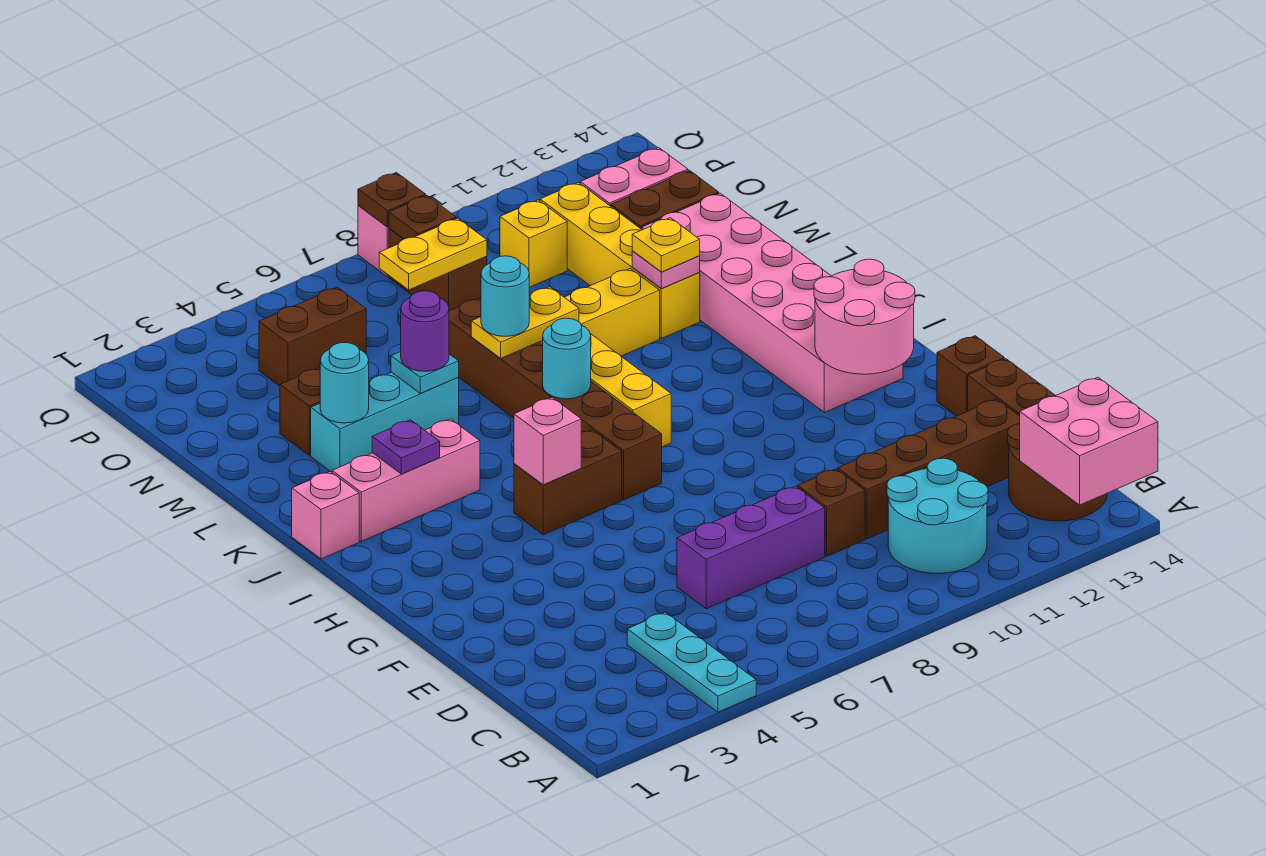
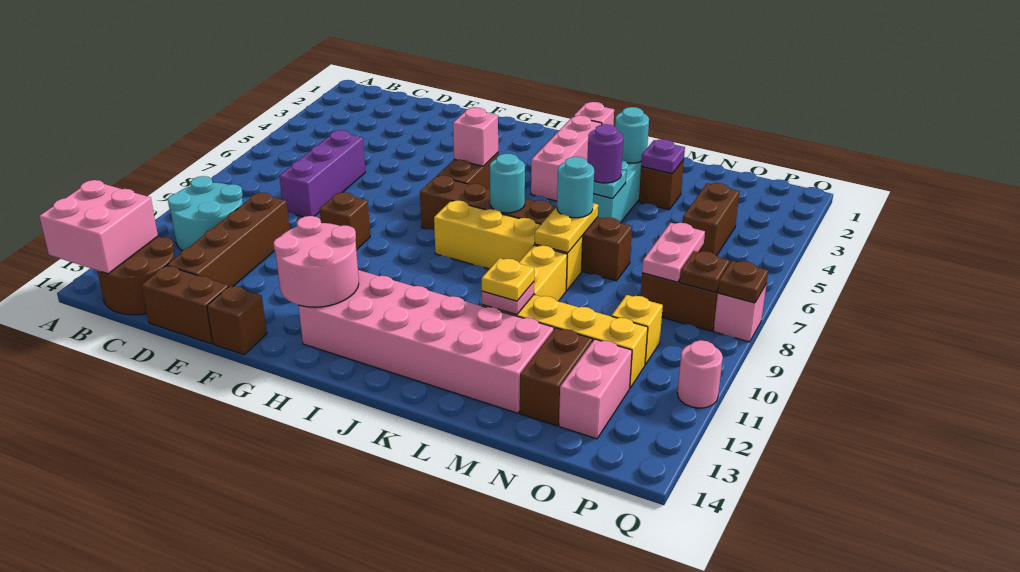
cyan 1x3 plate [627,612,756,712] -> none
brown 1x1 brick [797,469,865,556] -> brown 1x1 brick moved to [320,192,370,250]
purple 1x1 plate [372,420,440,474] -> purple 1x1 plate moved to [641,139,685,174]
yellow 1x2 plate [379,218,487,290] -> pink 1x2 plate [642,223,705,282]
none -> pink 1x1 round brick [678,340,723,408]

